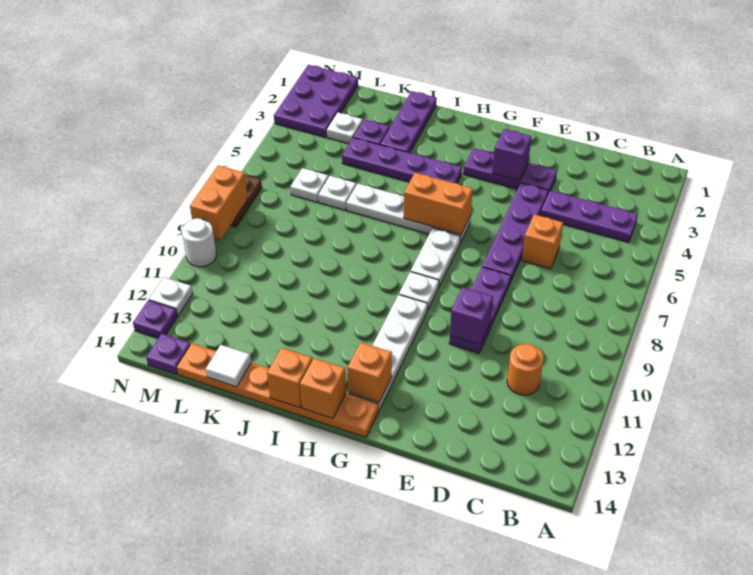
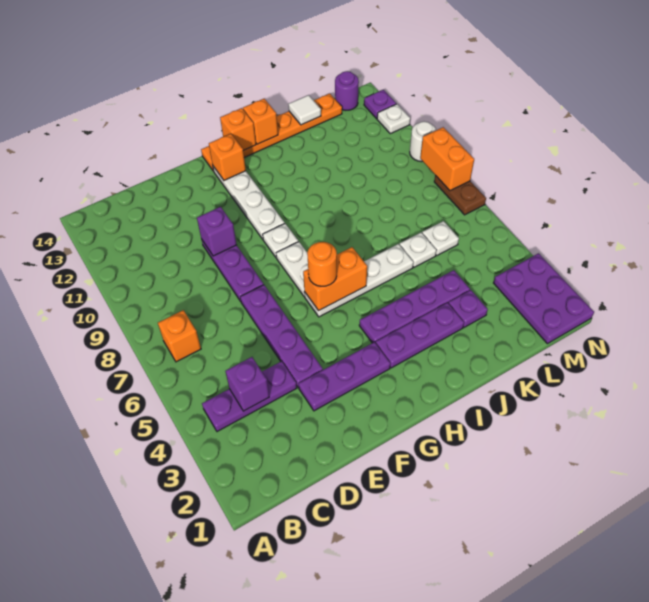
orange 1x1 round brick [507,344,544,395] -> orange 1x1 round brick moved to [307,242,337,286]
orange 1x1 brick [522,214,563,269] -> orange 1x1 brick moved to [158,310,201,362]
purple 1x1 brick [493,129,531,181] -> purple 1x1 brick moved to [226,357,269,411]
purple 1x3 plate [381,91,437,153] -> purple 1x3 plate turned to [376,303,464,368]
white 1x1 plate [327,112,363,144] -> none
purple 1x1 plate [146,334,191,374] -> purple 1x1 round brick [335,71,359,110]

